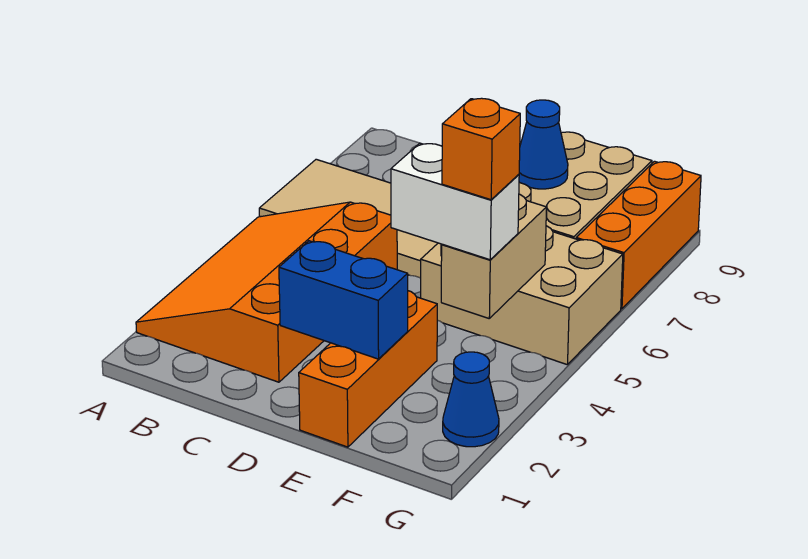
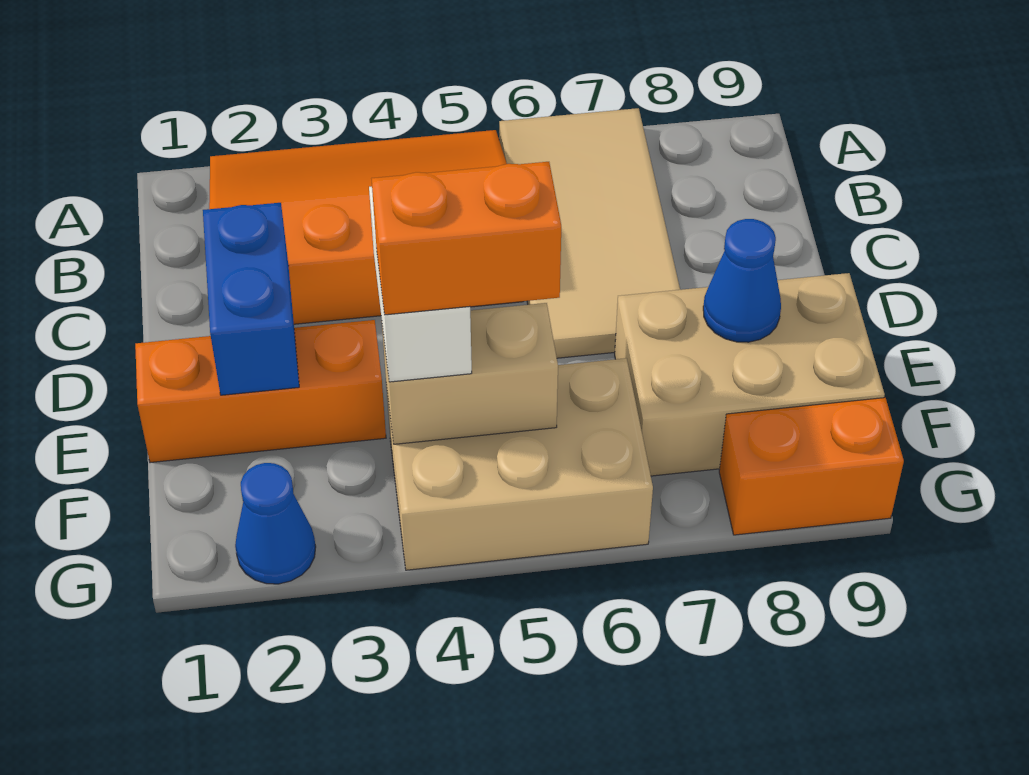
tan 2x3 brick [421,226,623,365] -> tan 2x3 brick turned to [386,358,653,570]
orange 1x1 brick [442,98,520,200] -> orange 1x2 brick [372,162,561,315]
orange 1x3 brick [576,161,701,309] -> orange 1x2 brick [719,398,904,535]

